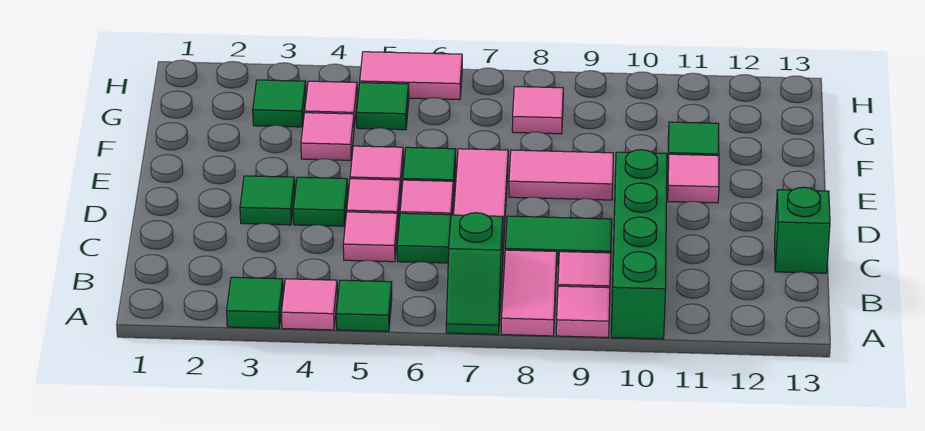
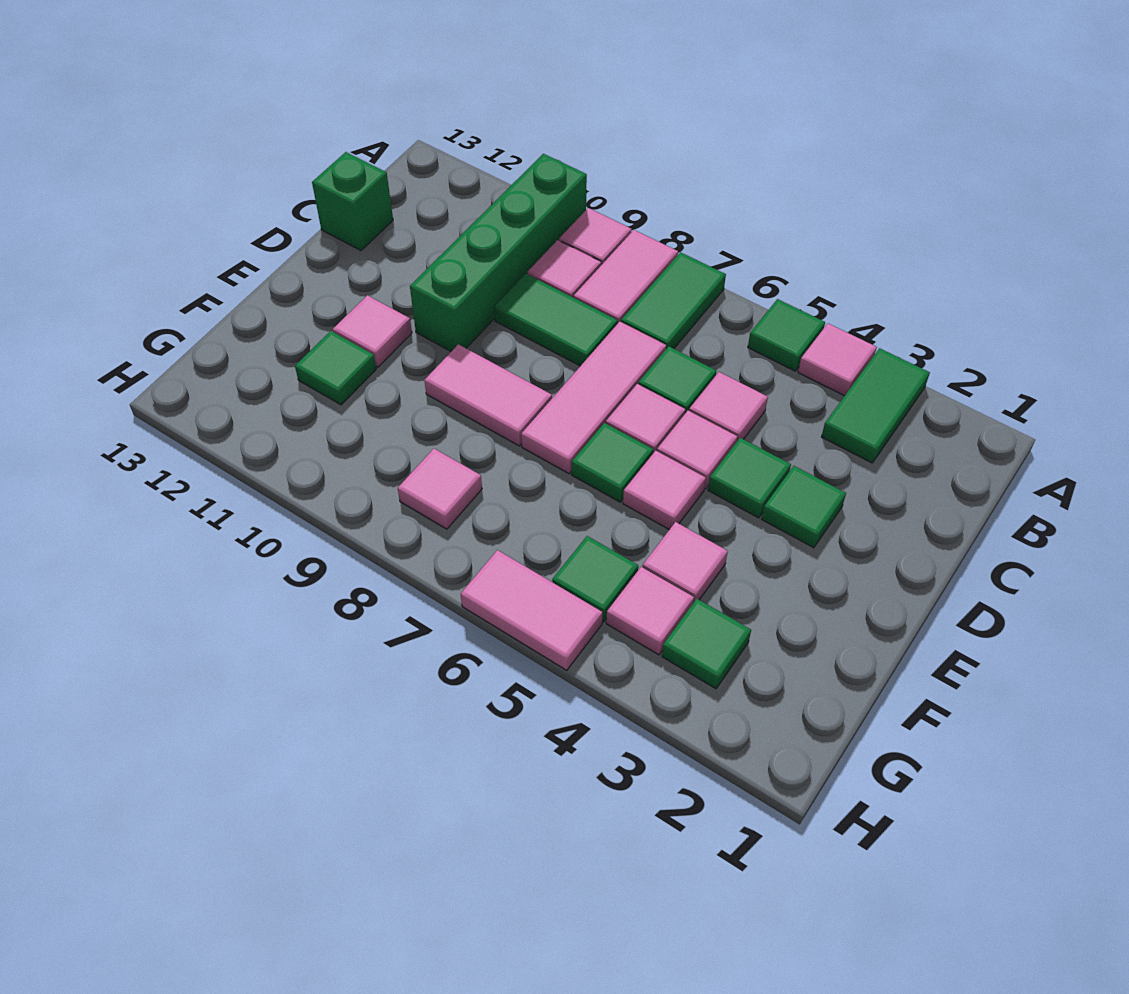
green 1x1 tile [227,277,283,328] -> green 1x2 tile [821,348,930,463]
green 1x2 slope [446,213,503,334] -> green 1x2 tile [621,252,726,349]

